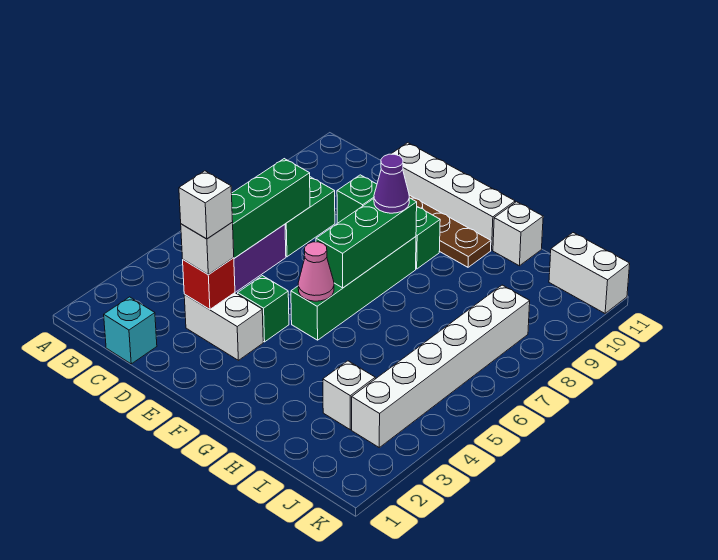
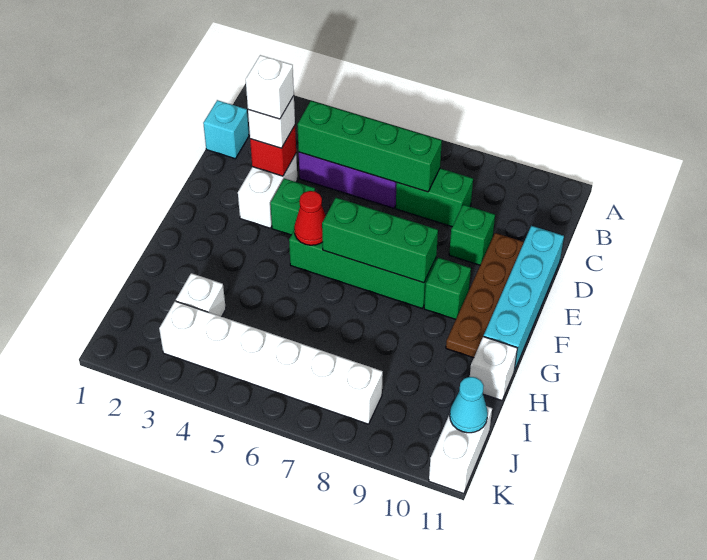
white 1x4 brick [392,143,515,250] -> cyan 1x4 brick [484,226,564,371]
pink 1x1 cone [298,242,334,301] -> red 1x1 cone [294,191,325,245]
purple 1x1 cone [374,154,409,213] -> none
none -> cyan 1x1 cone [450,377,488,433]

